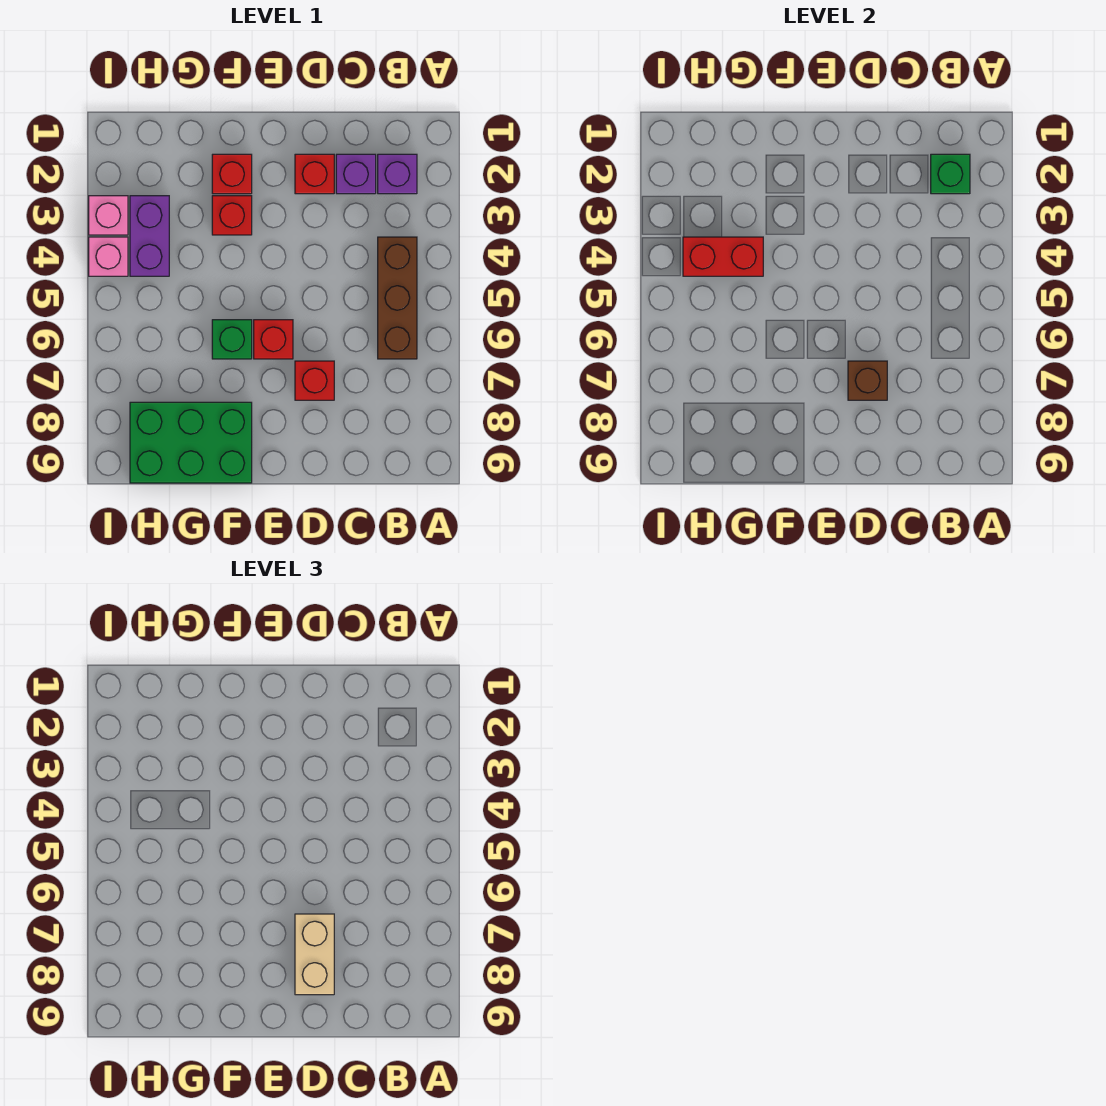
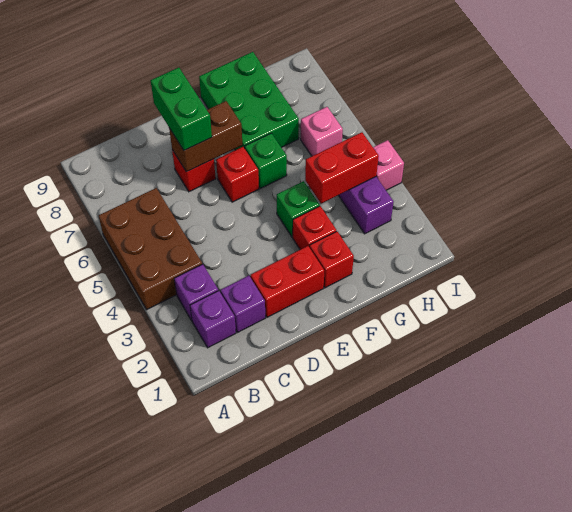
green 1x1 brick [931,154,970,194] -> green 1x1 brick moved to [277,181,320,237]
none -> purple 1x1 brick [174,264,219,321]
brown 1x3 brick [378,237,417,359] -> brown 2x3 brick [99,188,202,310]
red 1x1 brick [295,154,334,194] -> red 1x2 brick [251,246,324,317]
brown 1x1 brick [848,361,887,400] -> brown 1x2 brick [169,101,242,172]
tan 1x2 brick [295,914,334,995] -> green 1x2 brick [151,68,212,150]
green 2x3 brick [130,402,252,483] -> green 2x3 brick turned to [199,52,299,150]
pink 1x1 brick [89,196,128,235] -> pink 1x1 brick moved to [301,107,343,156]

